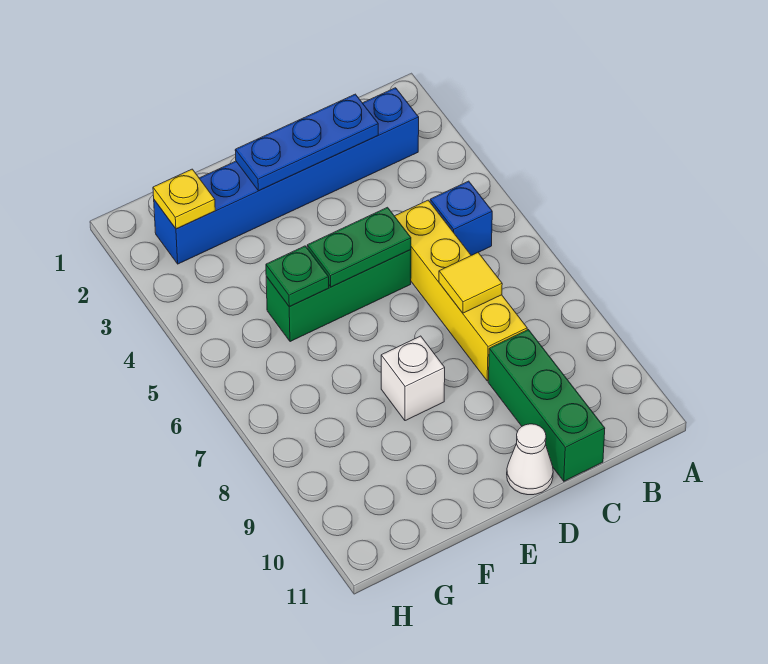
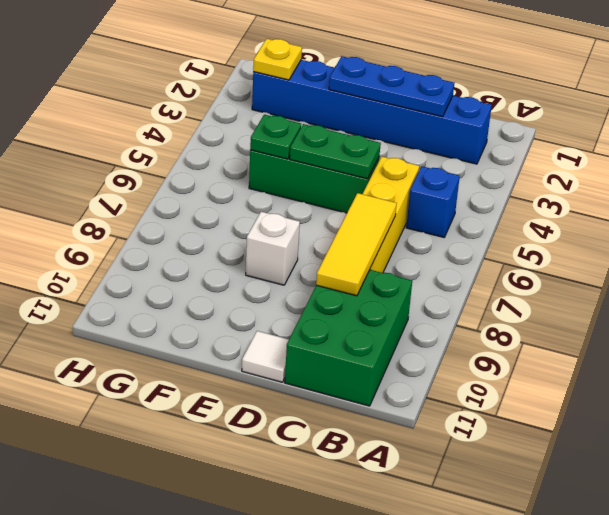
yellow 1x1 tile [439,253,502,313] -> yellow 1x3 tile [316,193,397,296]
green 1x3 brick [488,330,605,481] -> green 2x3 brick [285,270,412,406]
white 1x1 cone [507,424,553,495] -> white 1x1 tile [242,331,289,382]

